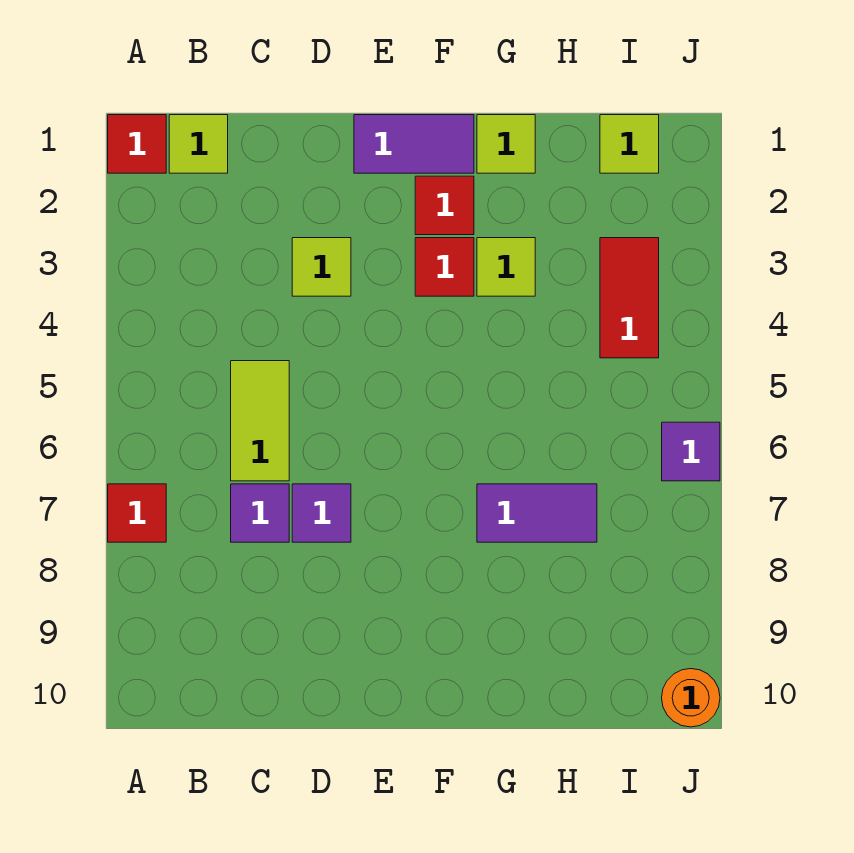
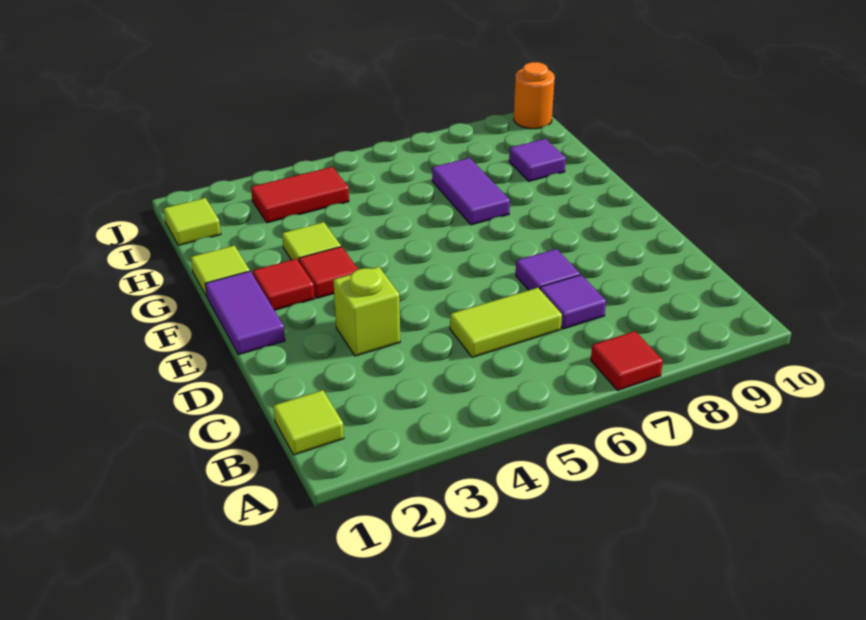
red 1x1 tile [108,115,166,173] -> none
lime 1x1 tile [292,238,351,296] -> lime 1x1 brick [333,267,400,356]
purple 1x1 tile [662,422,720,481] -> purple 1x1 tile moved to [509,139,566,181]

